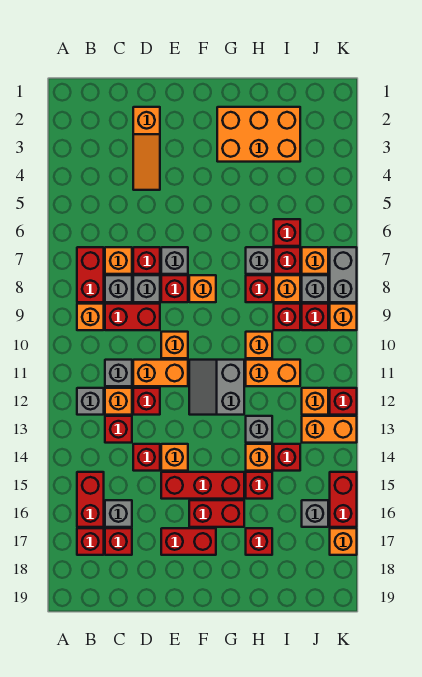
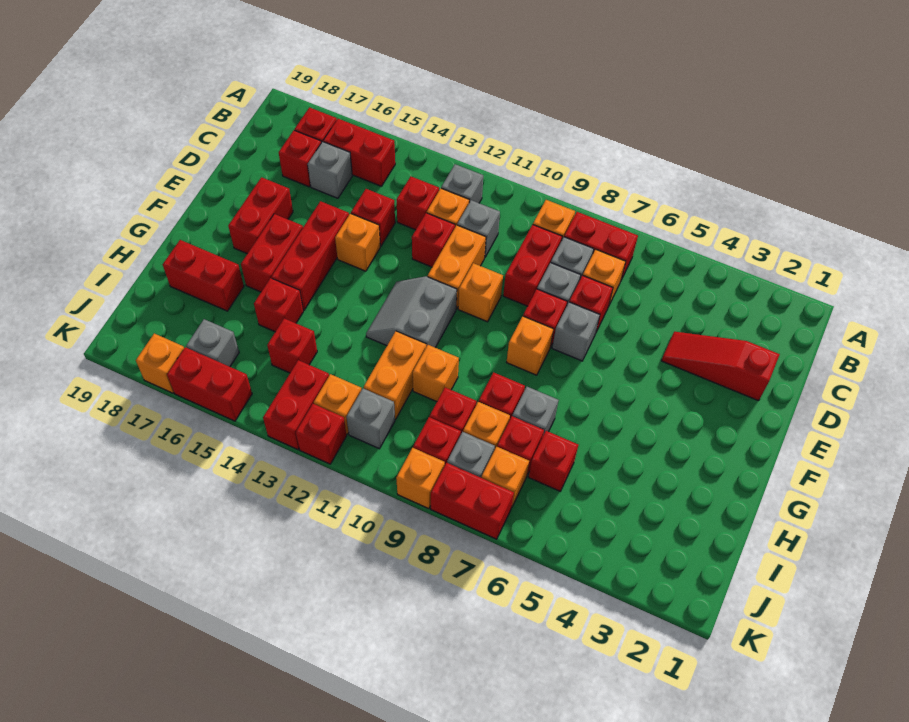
orange 1x3 slope [133,107,160,190] -> red 1x3 slope [662,332,780,401]
grey 2x2 slope [189,360,244,415] -> grey 2x2 slope turned to [366,276,457,348]
orange 2x3 brick [217,107,300,162] -> none
grey 1x1 brick [246,416,272,443] -> grey 1x1 brick moved to [347,388,395,449]
orange 1x1 brick [246,444,272,471] -> none
red 1x1 brick [246,528,272,555] -> red 1x2 brick [163,240,244,311]
orange 1x2 brick [302,416,357,443] -> red 1x2 brick [263,360,329,450]
grey 1x2 brick [330,247,357,302] -> red 1x2 brick [431,463,514,539]

